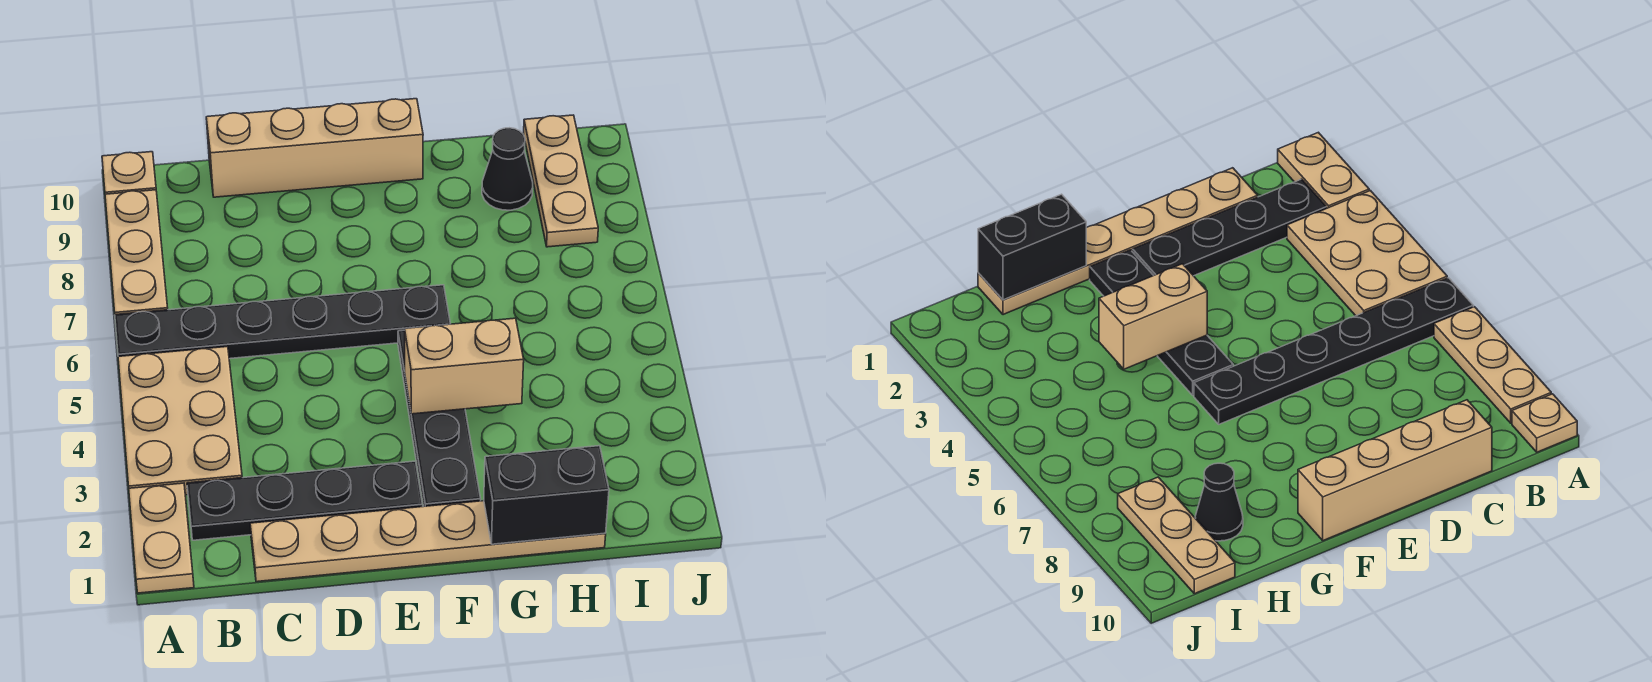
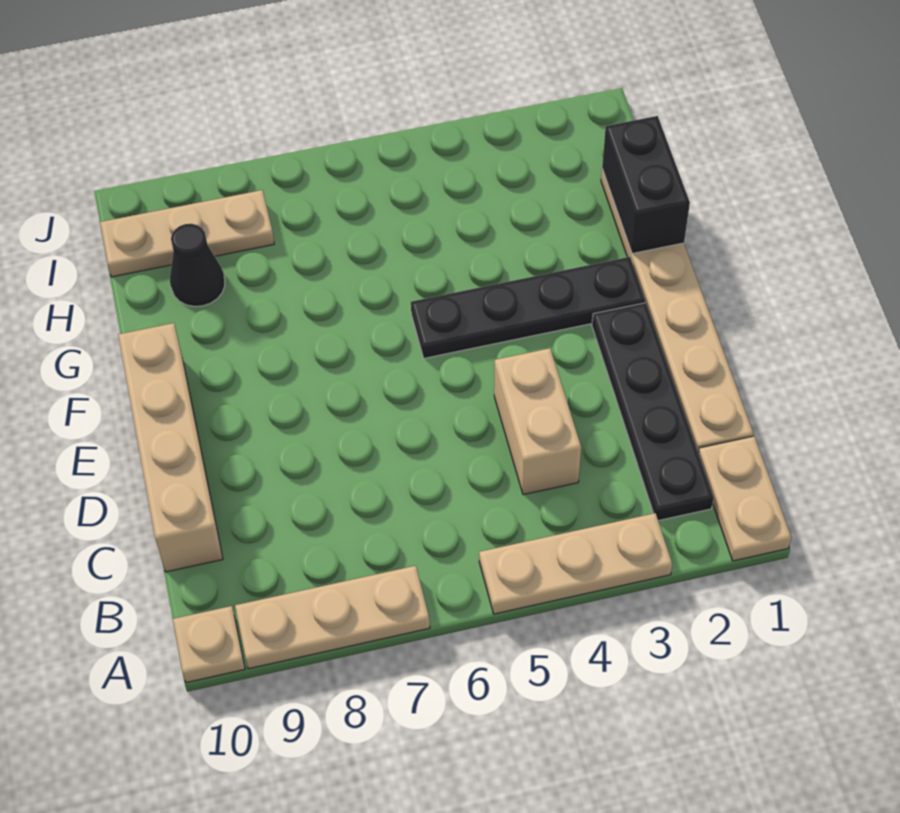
tan 1x2 plate [129,483,194,593] -> tan 1x2 plate turned to [699,436,791,561]
tan 2x3 plate [118,347,242,495] -> tan 1x3 plate [479,513,672,614]
black 1x6 plate [115,285,450,359] -> none
tan 1x2 brick [405,318,524,414] -> tan 1x2 brick moved to [494,348,581,495]

